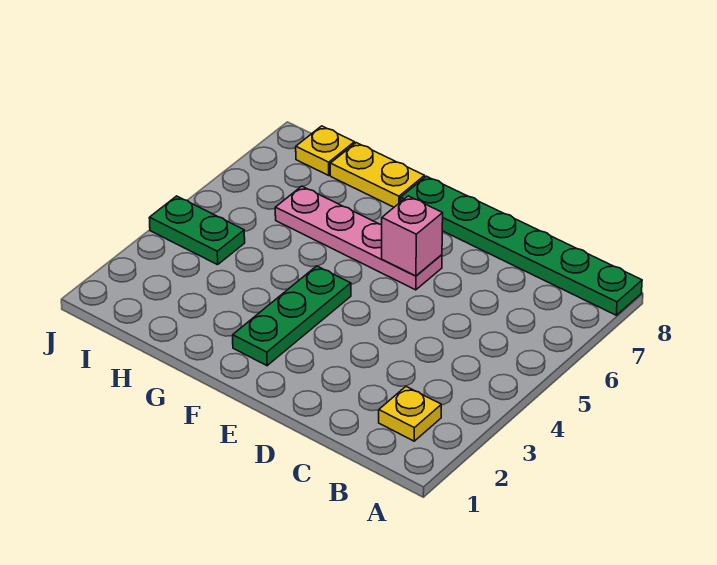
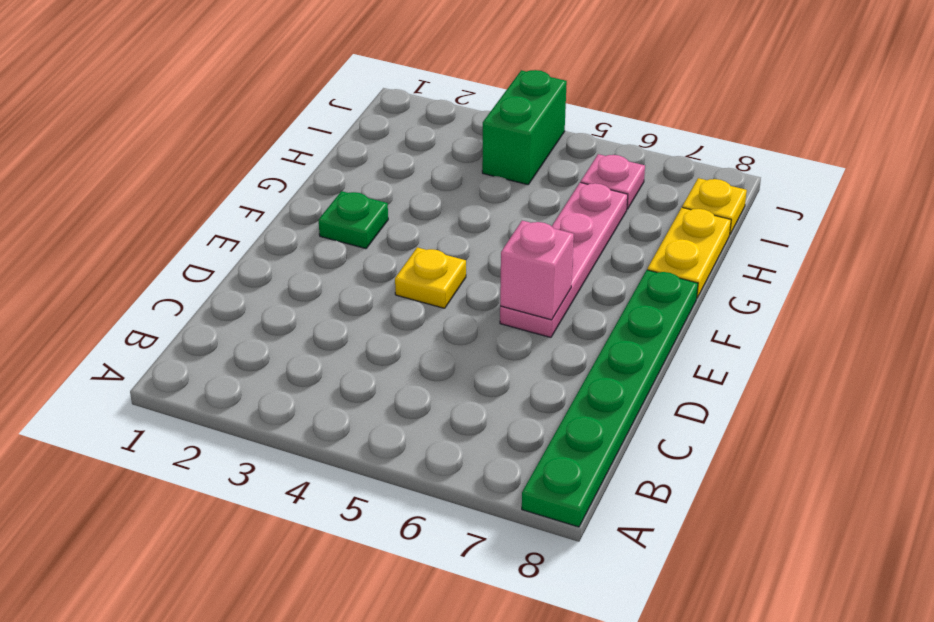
yellow 1x1 plate [379,387,441,441] -> yellow 1x1 plate moved to [395,247,466,308]
green 1x3 plate [233,266,351,366] -> green 1x1 plate [319,191,388,249]
green 1x2 plate [149,196,245,265] -> green 1x2 brick [482,70,567,185]
none -> pink 1x1 plate [581,154,645,209]

